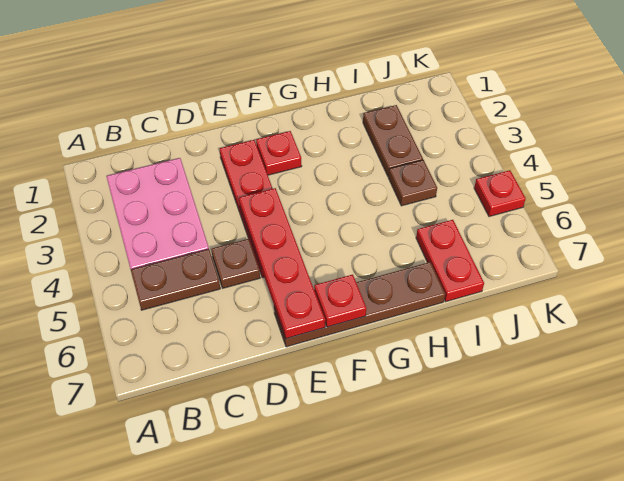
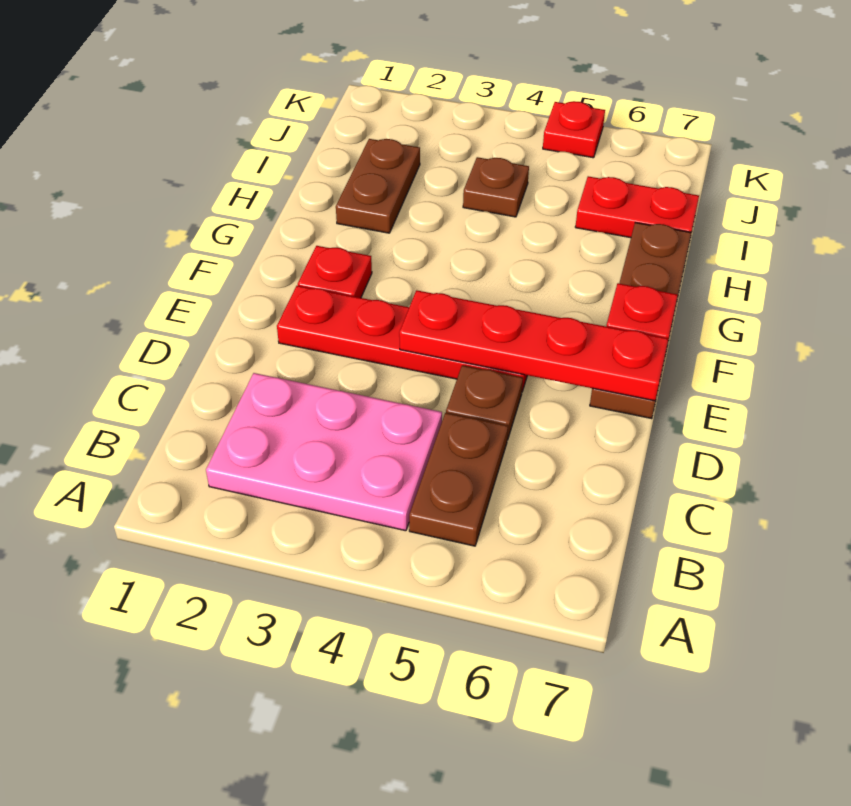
brown 1x2 plate [363,105,423,176] -> brown 1x2 plate turned to [336,139,420,233]

